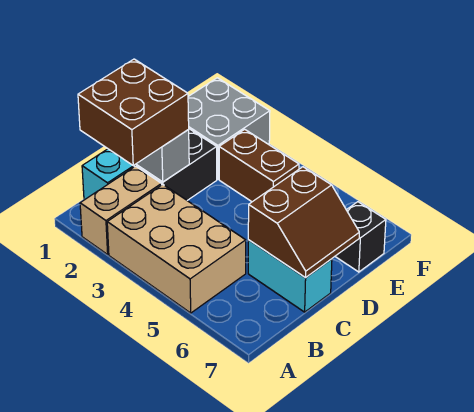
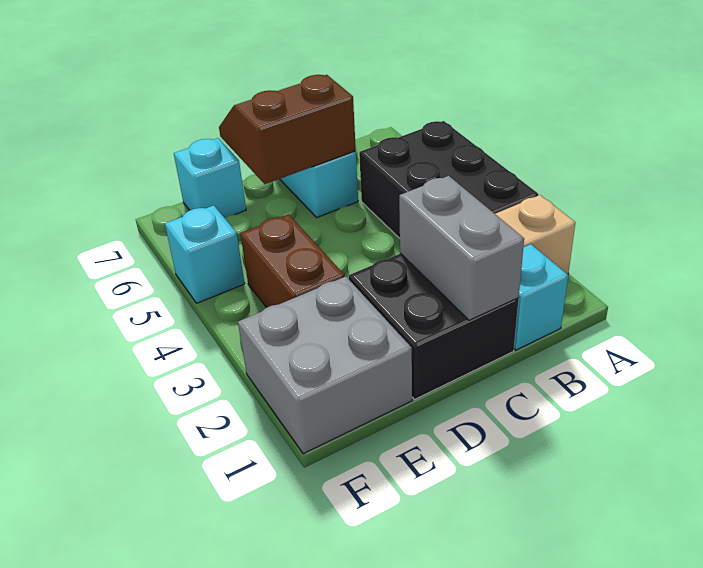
tan 2x3 brick [107,185,246,313] -> black 2x3 brick [359,121,538,238]
brown 2x2 brick [78,59,189,166] -> none
black 1x1 brick [335,202,386,272] -> cyan 1x1 brick [174,138,246,218]
none -> cyan 1x1 brick [165,205,245,303]

